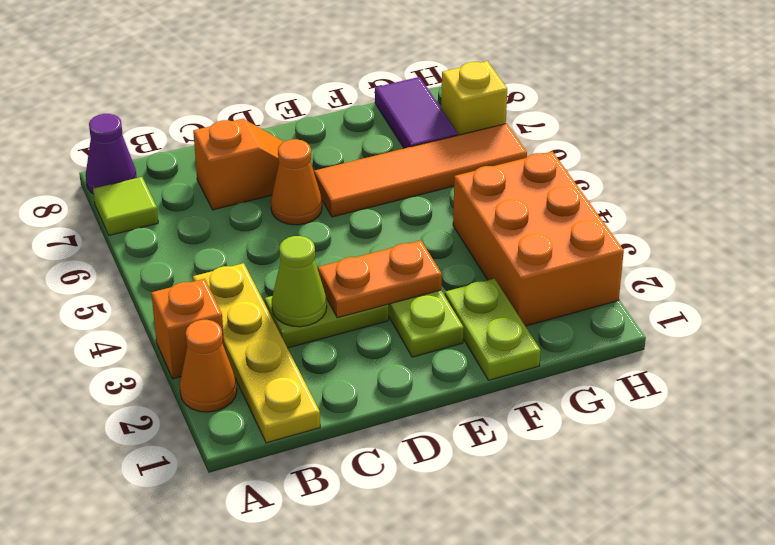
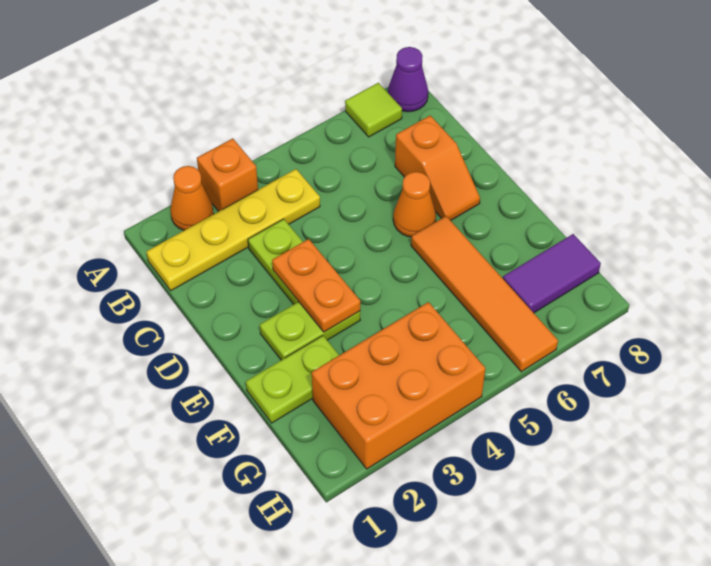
lime 1x1 cone [272,236,327,327] -> none
yellow 1x1 brick [441,61,507,135] -> none

